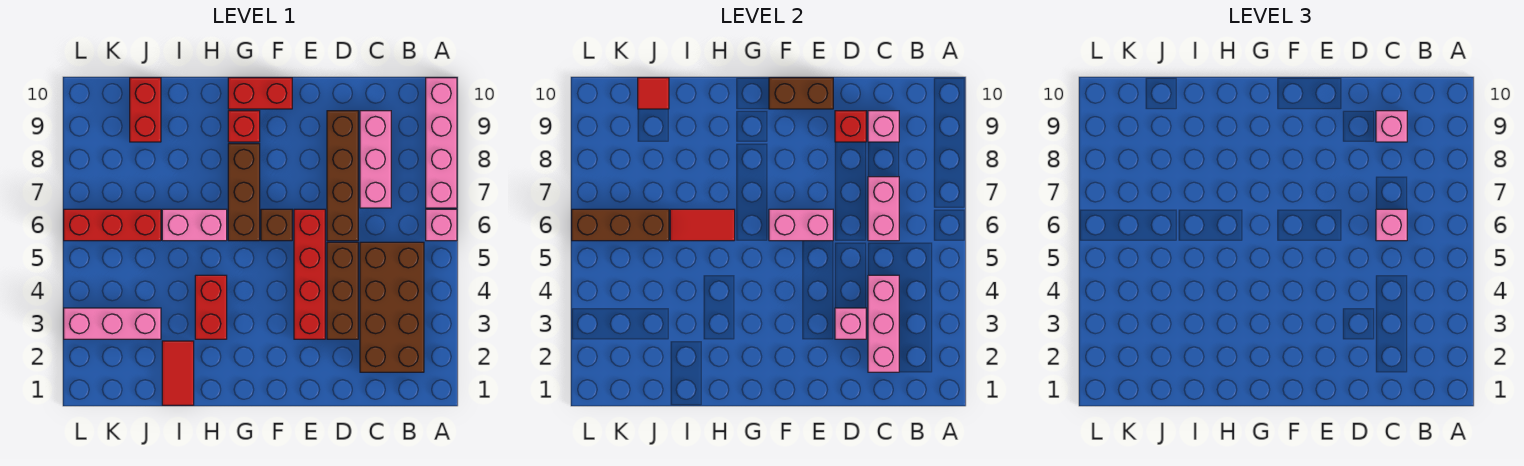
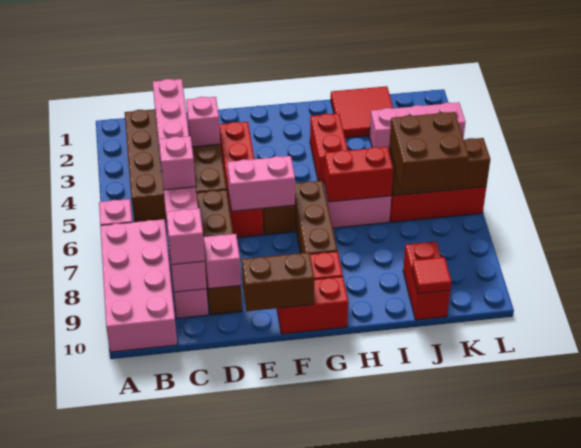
pink 1x4 brick [426,78,457,208] -> pink 2x4 brick [100,219,177,352]
red 1x1 brick [835,111,866,142] -> pink 1x1 brick [203,234,241,289]
red 1x2 tile [670,209,735,241] -> red 1x2 brick [324,147,393,202]
red 1x2 tile [162,341,194,405] -> red 2x2 tile [331,86,393,138]
none -> brown 2x2 brick [389,112,469,191]

